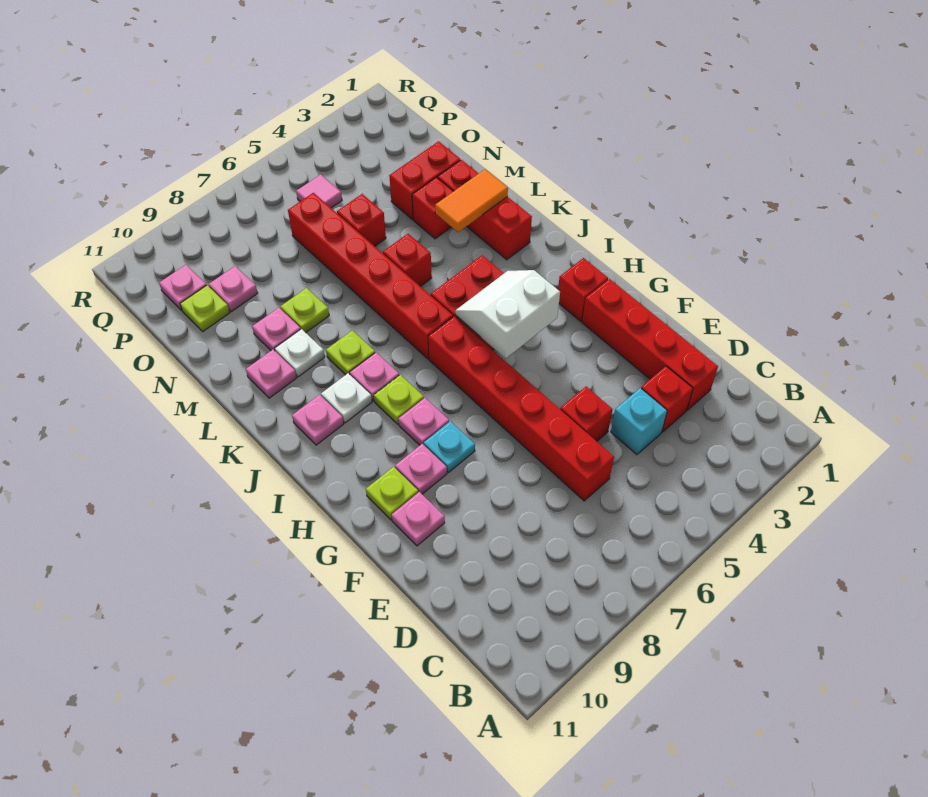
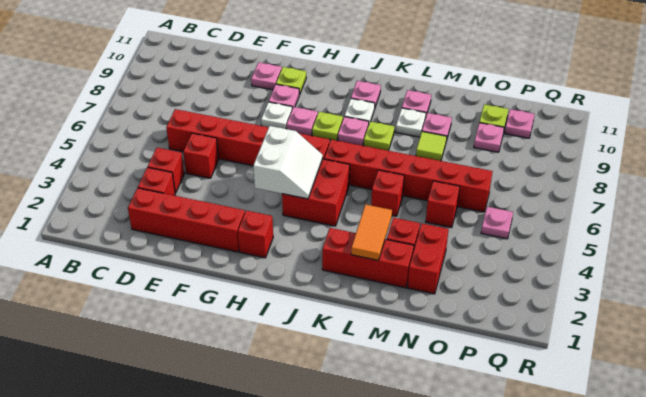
cyan 1x1 brick [611,388,667,455] -> red 1x1 brick [148,148,184,193]
cyan 1x1 plate [424,421,475,473] -> white 1x1 plate [261,102,292,129]
lime 1x1 plate [280,288,329,333] -> lime 1x1 tile [416,131,447,161]
pink 1x1 tile [296,174,342,208] -> pink 1x1 plate [481,207,513,239]

